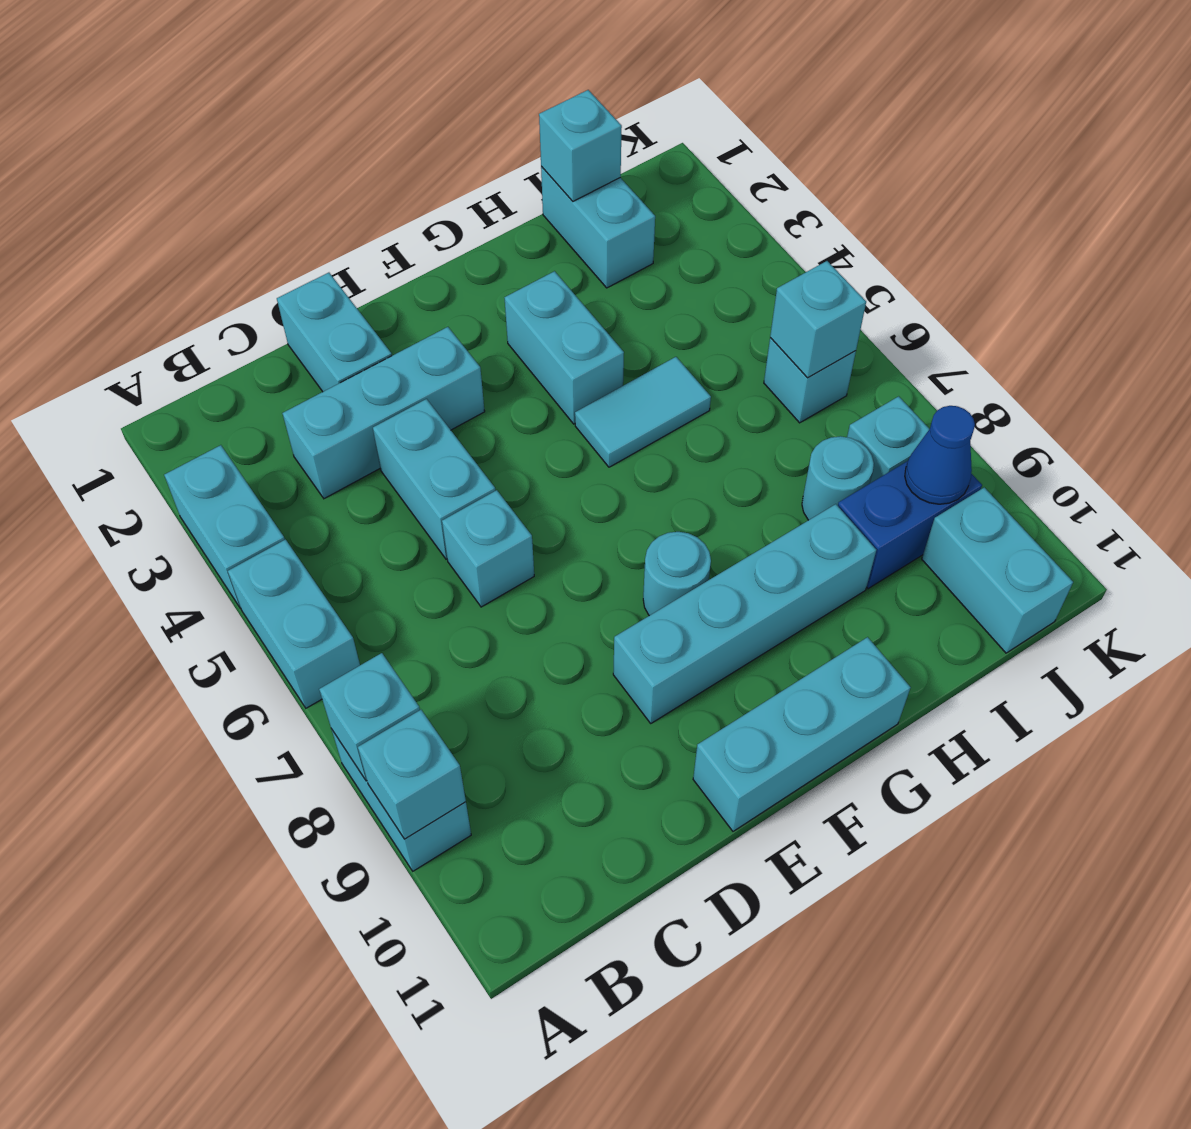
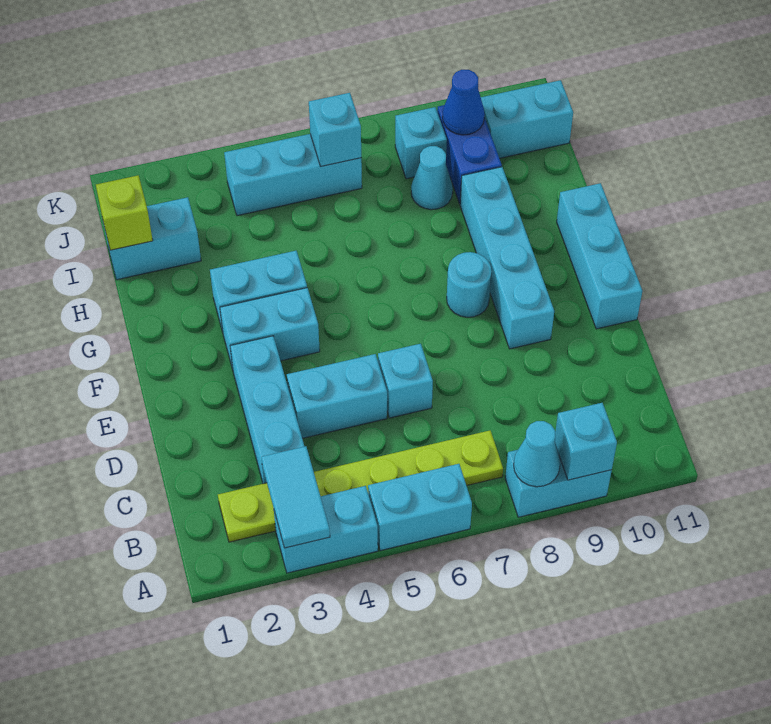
cyan 1x1 brick [319,653,420,781] -> cyan 1x1 cone [514,421,560,487]
none -> lime 1x6 plate [218,431,503,542]
cyan 1x2 brick [277,273,392,392] -> cyan 1x2 brick moved to [220,288,320,370]
cyan 1x2 tile [575,357,711,467] -> cyan 1x2 tile moved to [261,446,330,548]
cyan 1x1 brick [539,90,622,201] -> lime 1x1 brick [96,175,153,250]
cyan 1x1 round brick [802,436,874,520] -> cyan 1x1 cone [411,146,453,210]
cyan 1x1 brick [764,338,856,423] -> cyan 1x3 brick [224,134,362,216]

